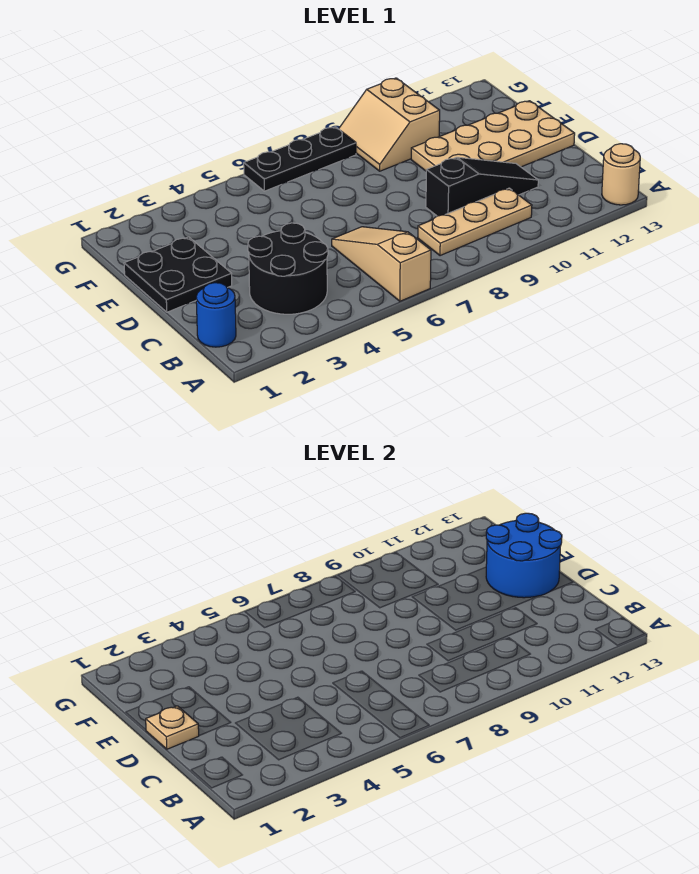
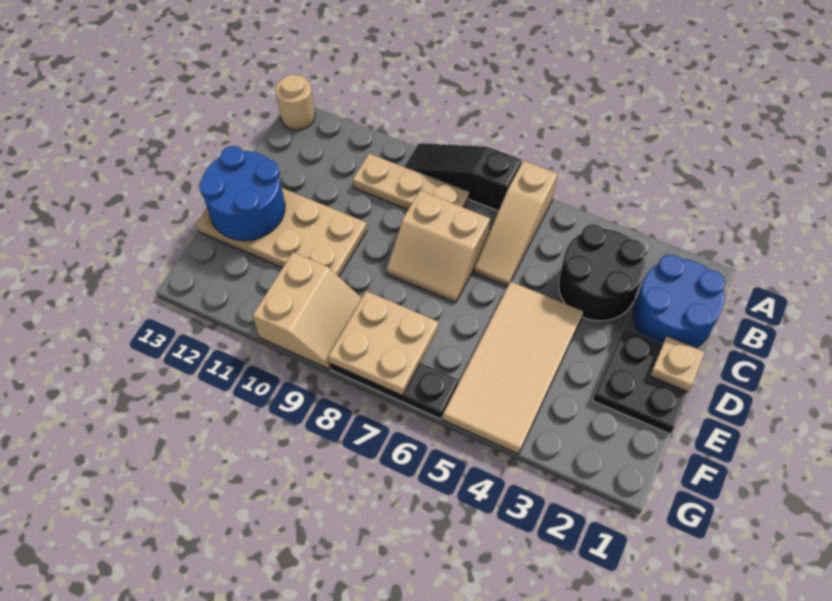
blue 1x1 round brick [196,283,236,347] -> blue 2x2 round brick [633,255,725,348]
none -> tan 2x2 slope [386,190,490,303]
black 1x3 slope [426,157,538,216] -> black 1x3 slope moved to [405,143,521,211]
none -> tan 2x4 tile [443,282,583,454]
none -> tan 2x2 plate [328,291,438,395]

